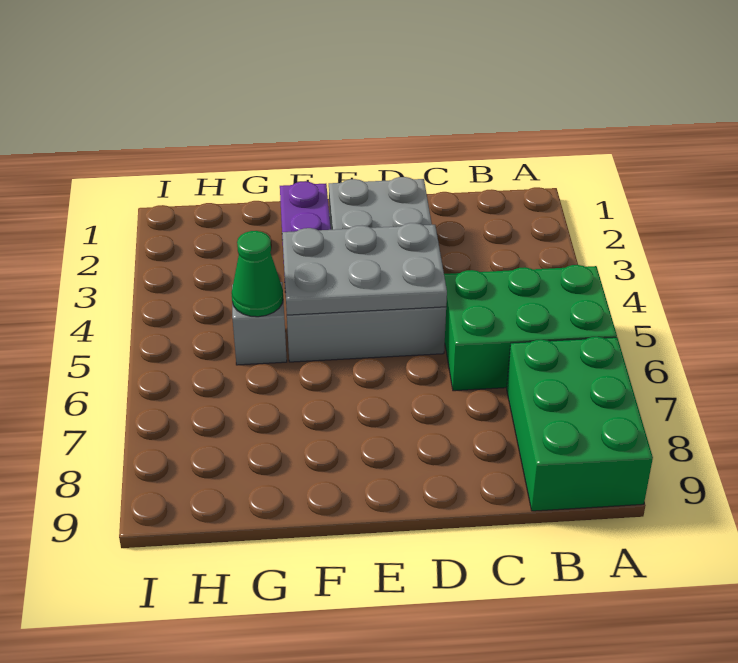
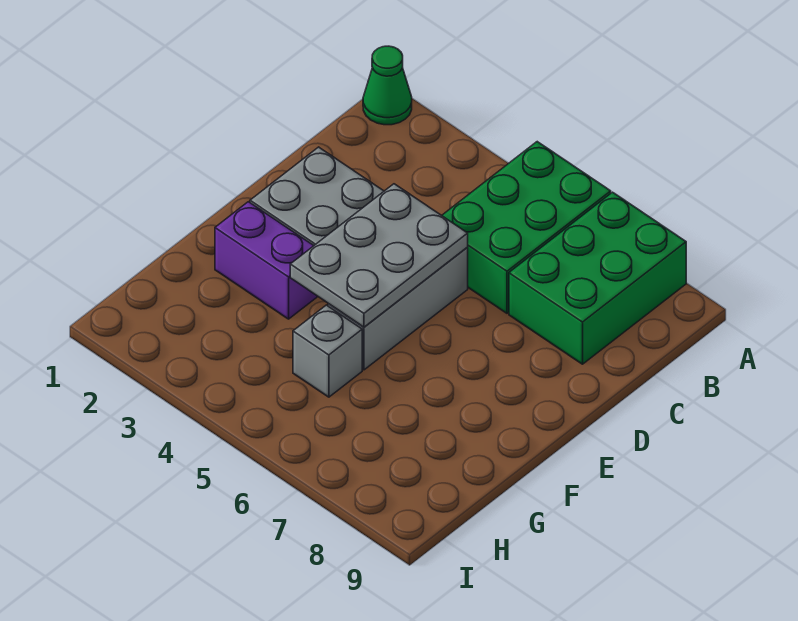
green 2x3 brick [507,337,653,511] -> green 2x3 brick turned to [509,192,686,364]
green 1x1 cone [232,231,283,317] -> green 1x1 cone moved to [363,46,412,125]

